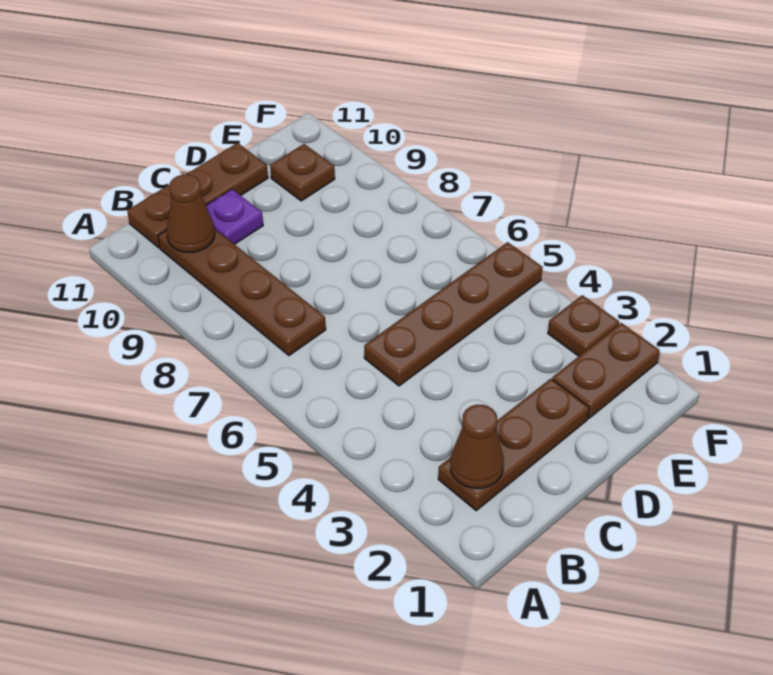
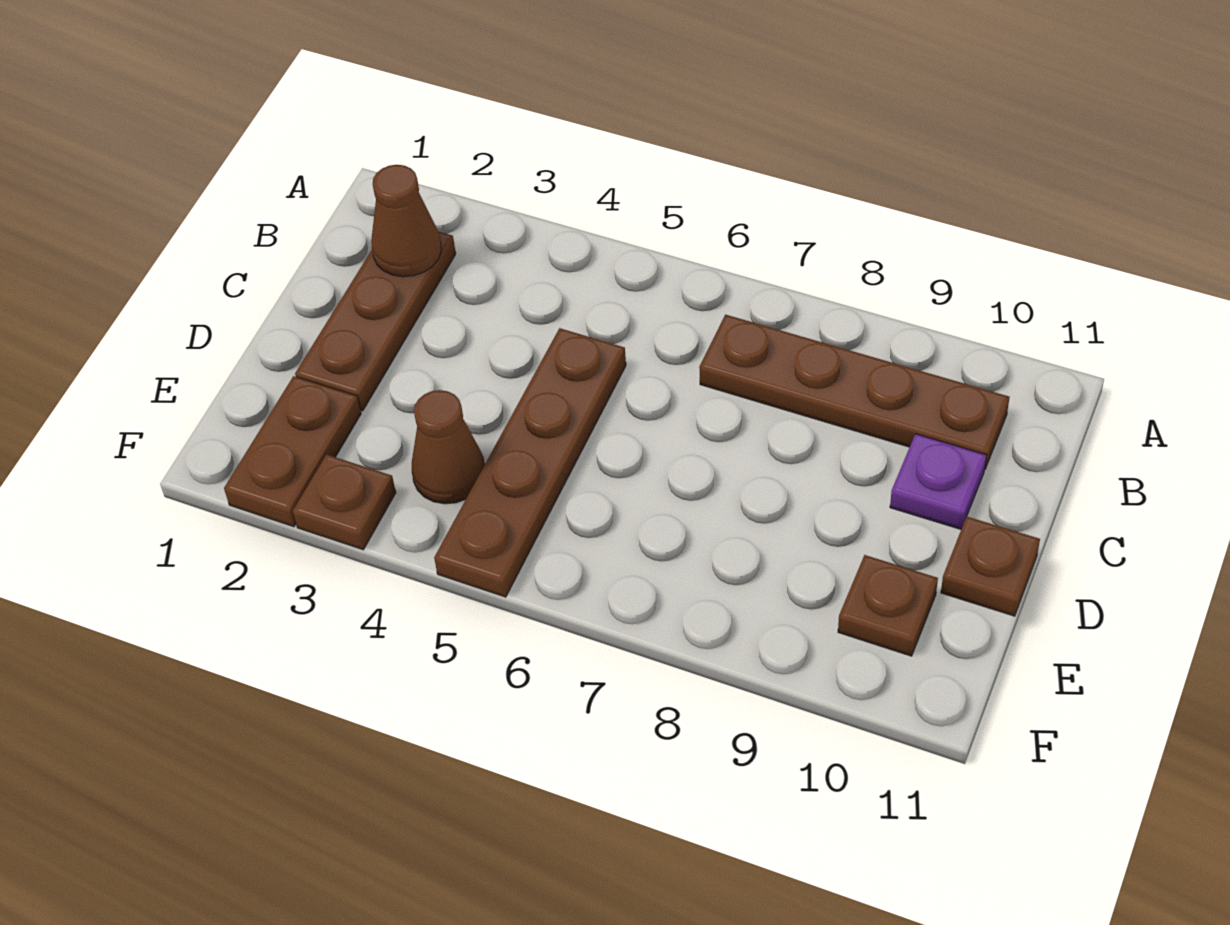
brown 1x1 cone [166,174,215,252] -> brown 1x1 cone moved to [412,390,485,504]
brown 1x3 plate [127,143,268,247] -> brown 1x1 plate [941,517,1040,616]

